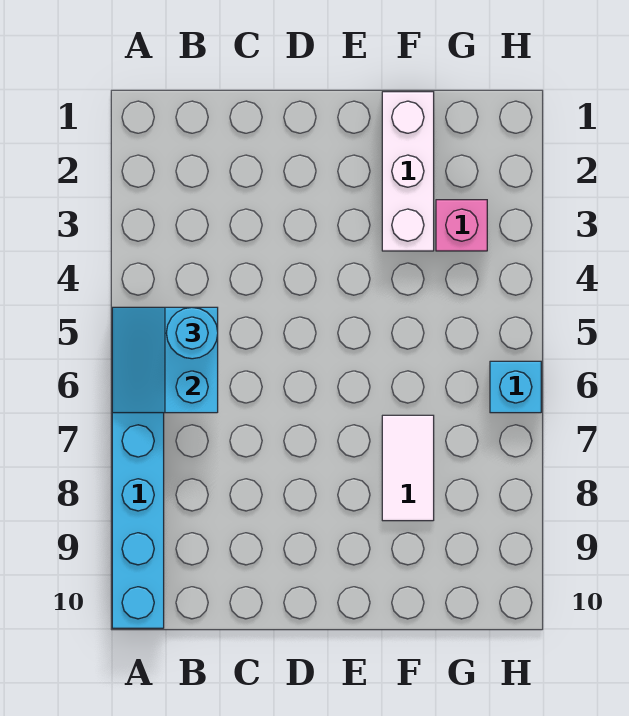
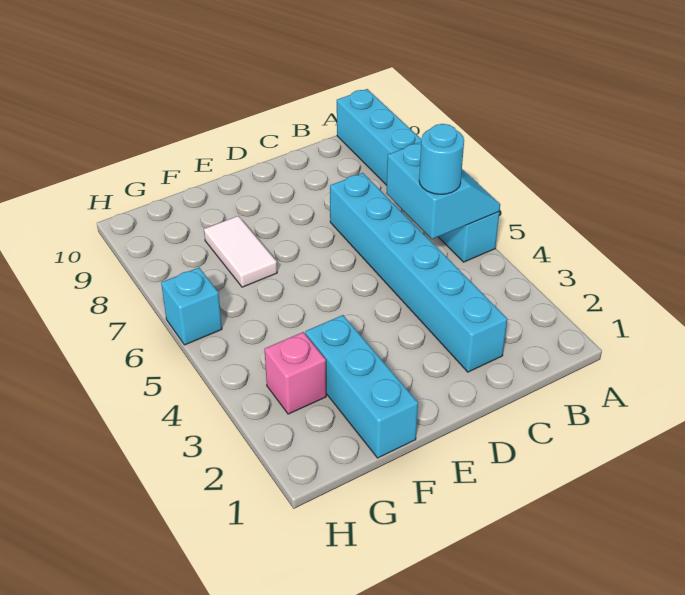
none -> cyan 1x6 brick [330,173,507,372]
white 1x3 brick [382,92,434,251] -> cyan 1x3 brick [305,315,418,458]

